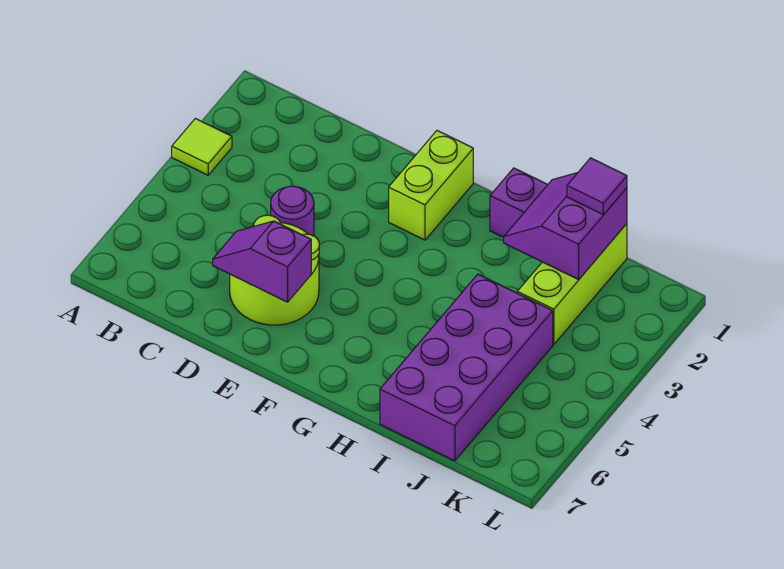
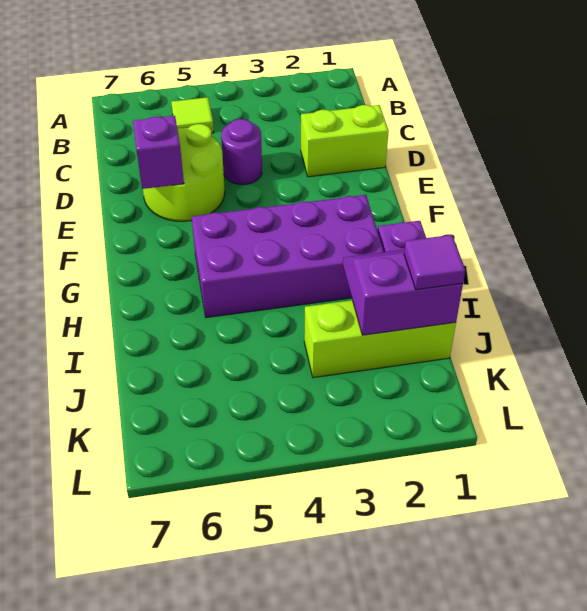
lime 1x1 tile [172,119,232,175] -> lime 1x1 tile moved to [171,97,214,133]
lime 1x2 brick [389,131,473,240] -> lime 1x2 brick moved to [301,105,389,177]
purple 2x4 brick [380,274,553,461] -> purple 2x4 brick moved to [192,195,384,318]

